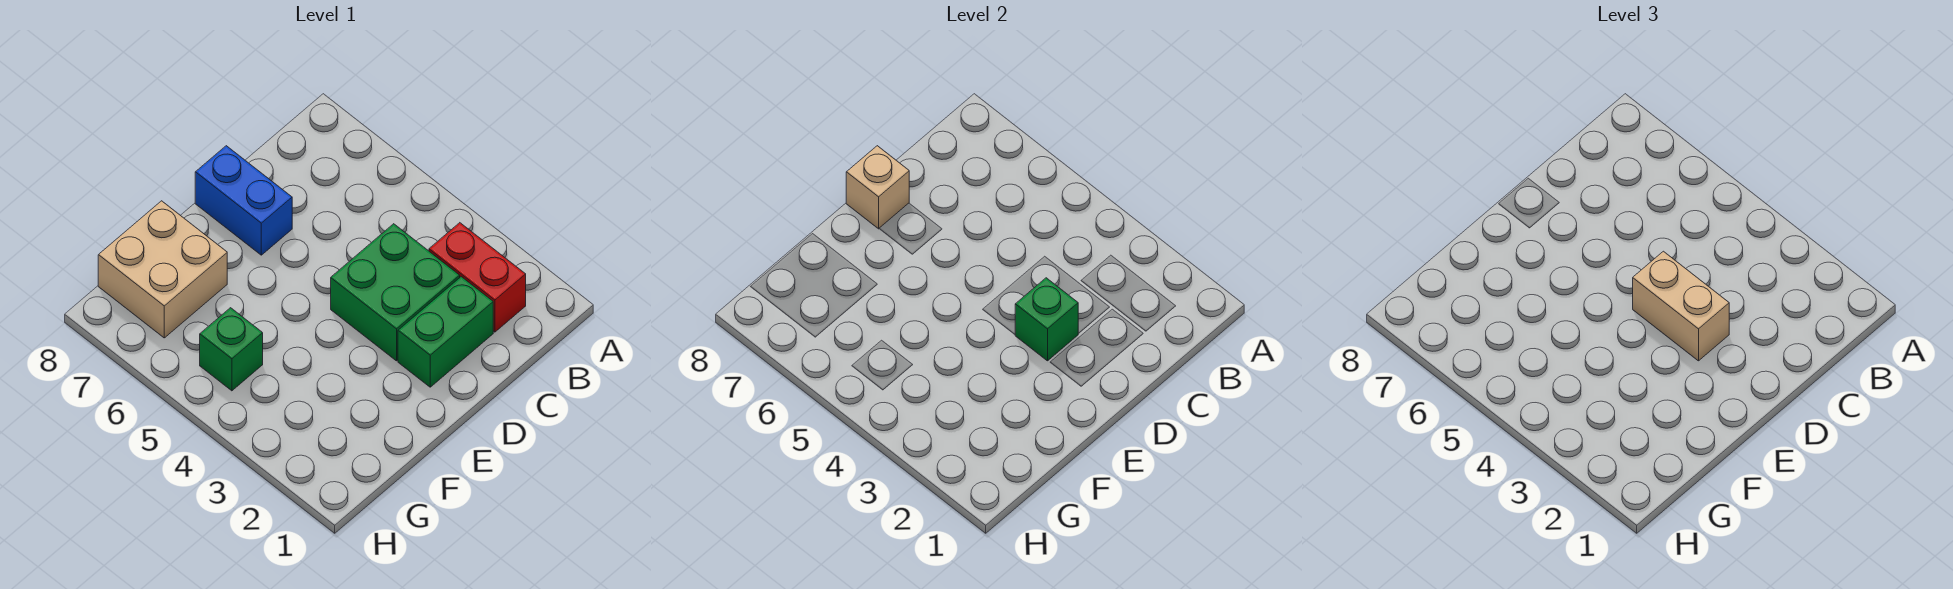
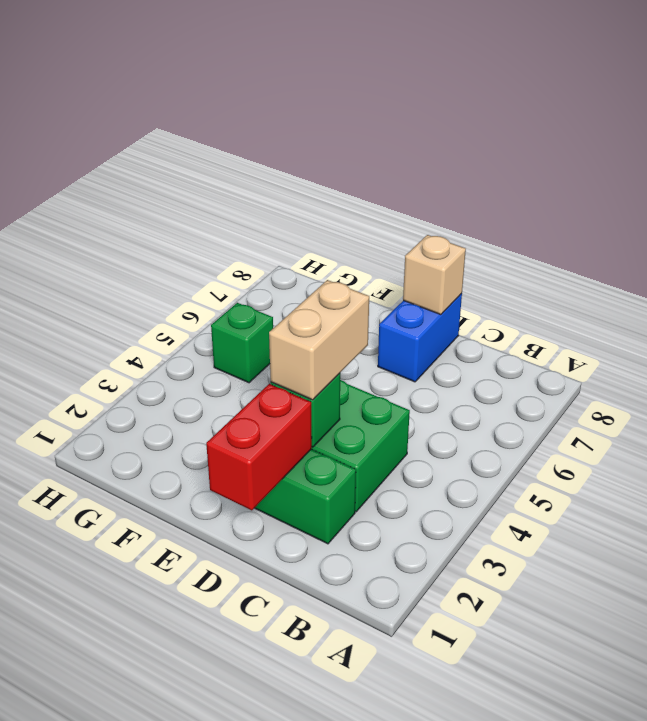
red 1x2 brick [429,223,526,332] -> red 1x2 brick moved to [206,384,312,510]
tan 2x2 brick [98,201,227,338] -> none

